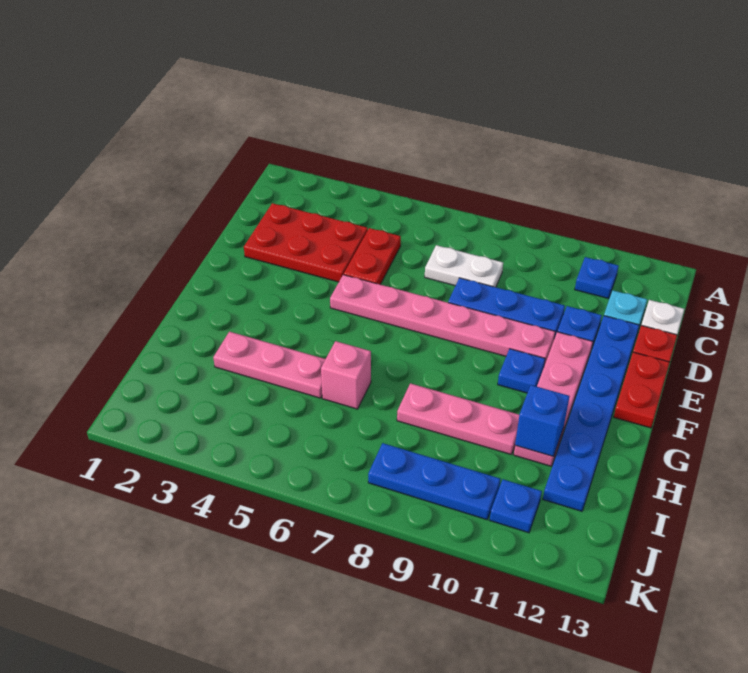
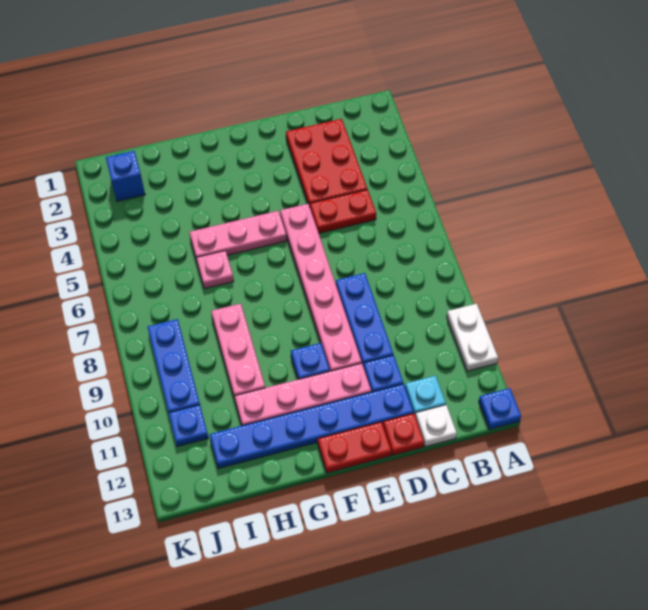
blue 1x1 plate [575,257,619,299] -> blue 1x1 plate moved to [479,388,521,429]
white 1x2 plate [425,245,503,287] -> white 1x2 plate moved to [447,304,498,371]
pink 1x3 plate [213,332,325,398] -> pink 1x3 plate turned to [189,211,287,260]
pink 1x1 brick [321,341,371,409] -> pink 1x1 plate [196,251,234,289]
blue 1x1 brick [515,385,569,457] -> blue 1x1 brick moved to [106,151,145,201]

